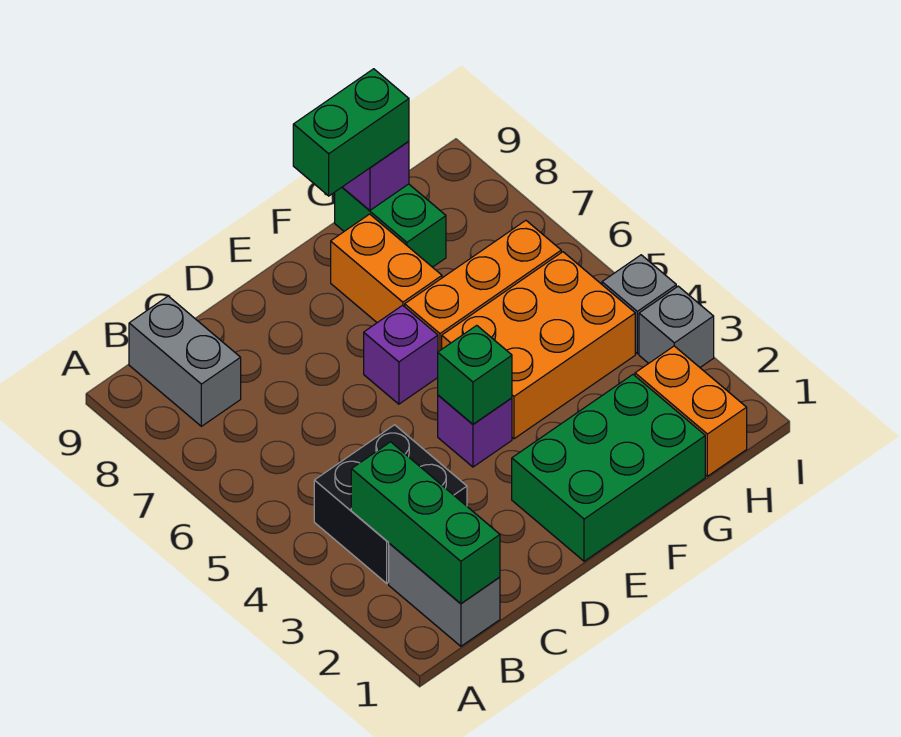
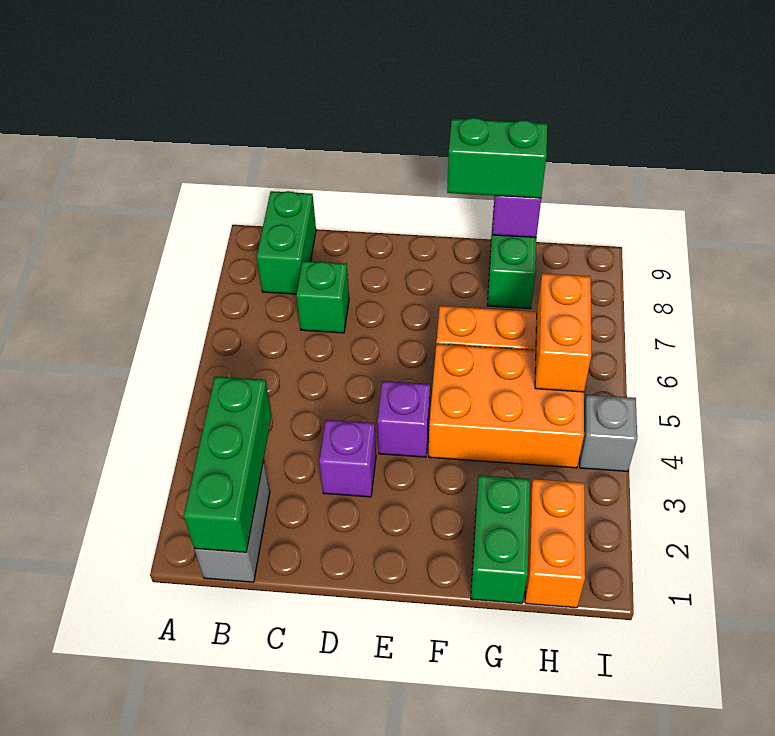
black 2x2 brick [314,425,467,583] -> none
grey 1x2 brick [129,296,241,426] -> green 1x2 brick [257,191,316,294]
green 2x3 brick [512,375,705,561] -> green 1x2 brick [471,475,530,603]
green 1x1 brick [438,325,512,424] -> green 1x1 brick moved to [296,261,349,333]
purple 1x1 brick [364,305,438,404] -> purple 1x1 brick moved to [319,420,376,497]
orange 1x2 brick [331,214,442,323] -> orange 1x2 brick moved to [535,273,591,392]
grey 1x1 brick [639,286,714,367] -> none

